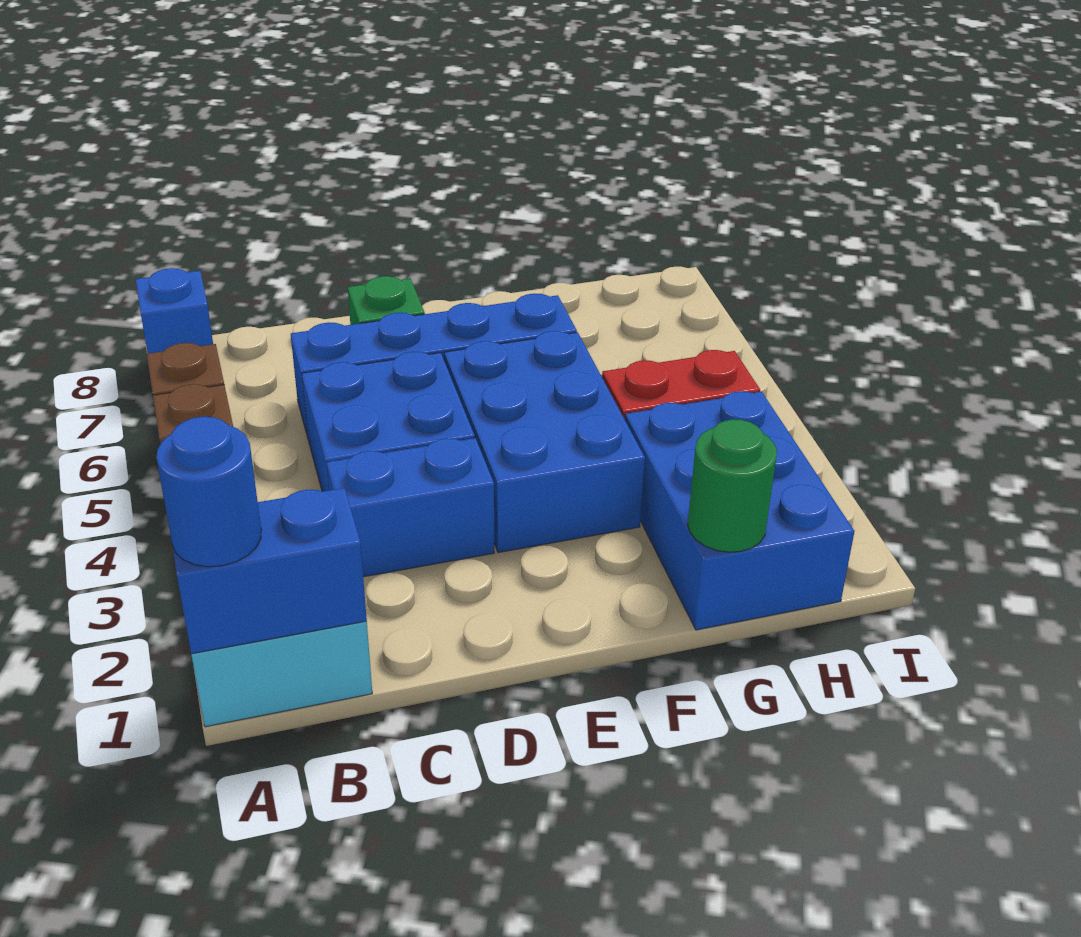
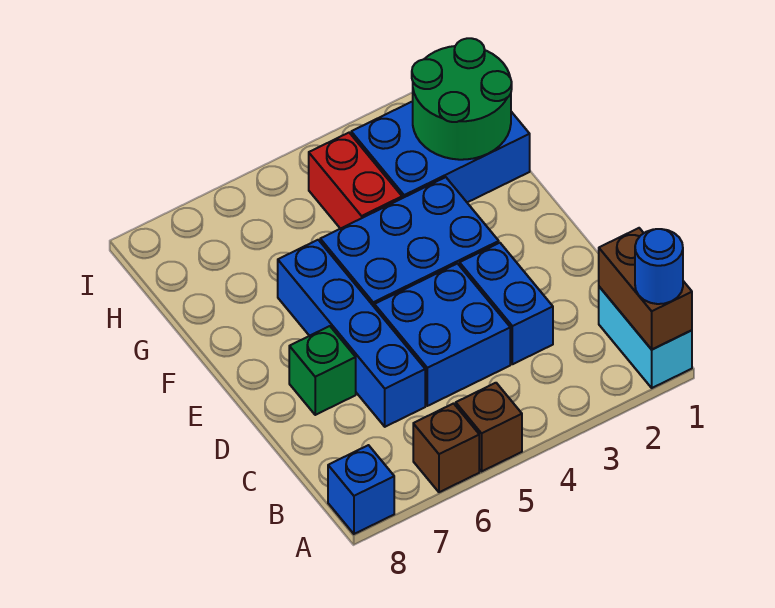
blue 1x2 brick [172,488,367,654] -> brown 1x2 brick [599,228,692,349]
green 1x1 round brick [688,419,777,552] -> green 2x2 round brick [412,38,512,160]

